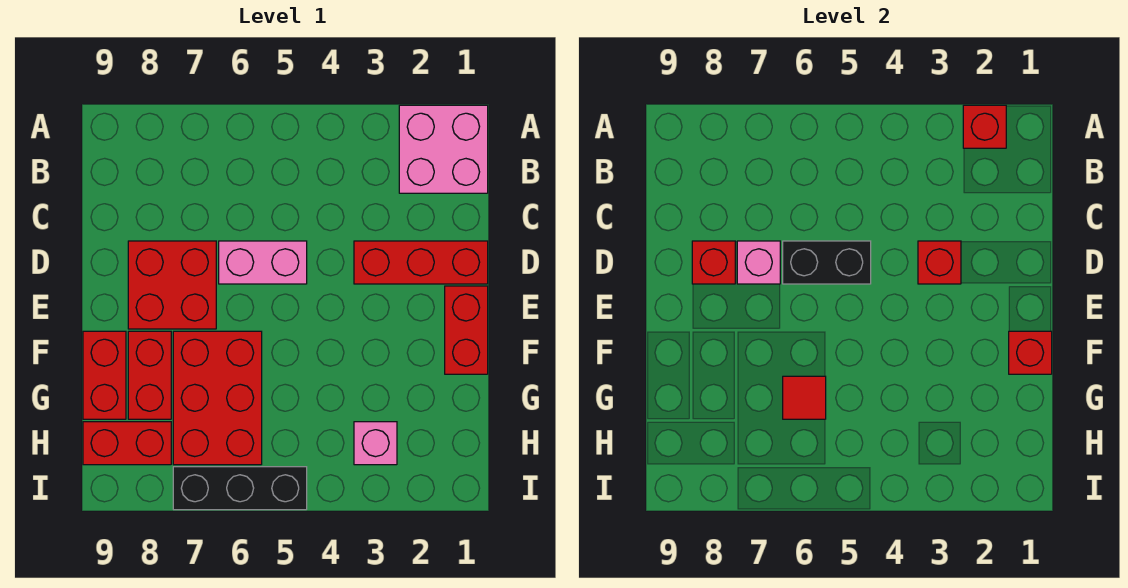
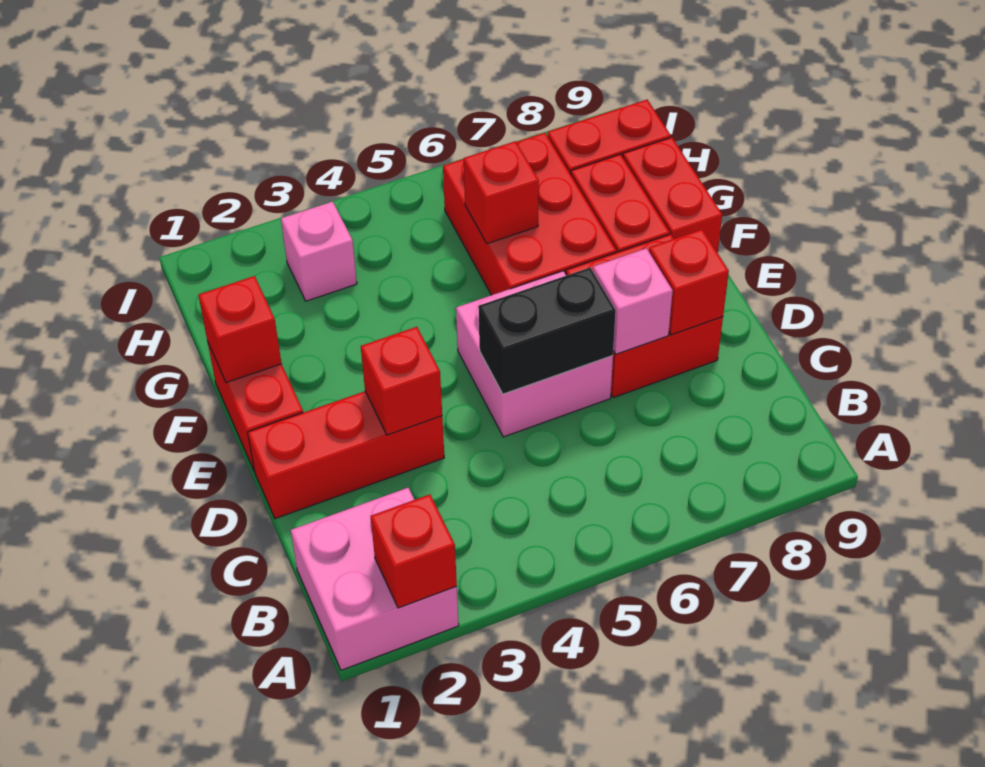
pink 1x2 brick [219,241,307,284] -> pink 2x2 brick [456,271,613,437]
red 1x1 tile [783,376,826,419] -> red 1x1 brick [464,141,539,244]
black 1x3 brick [173,467,307,510] -> none

